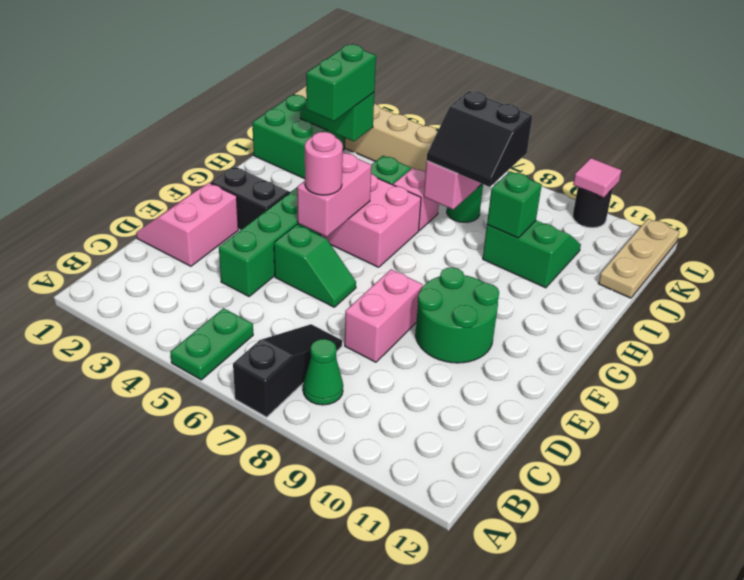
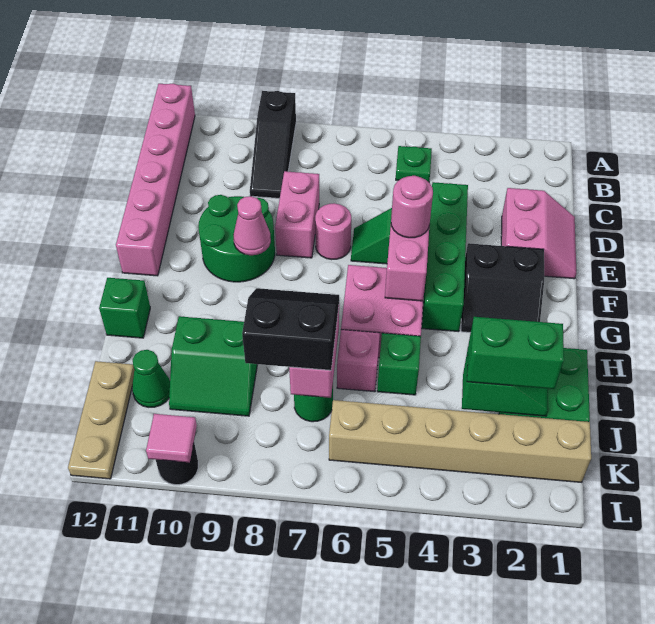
green 1x2 plate [170,308,253,380] -> green 1x1 plate [396,146,432,182]
black 1x3 slope [233,324,342,417] -> black 1x3 slope moved to [250,91,296,198]
none -> pink 1x6 brick [116,84,195,276]
green 1x1 cone [303,339,343,405] -> green 1x1 cone moved to [132,350,170,407]
none -> pink 1x1 round brick [315,203,351,260]
none -> pink 1x1 cone [233,196,271,255]
green 1x2 brick [306,44,376,121] -> green 1x2 brick turned to [467,317,564,389]
green 1x1 brick [487,171,542,238] -> green 1x1 brick moved to [99,278,150,338]

